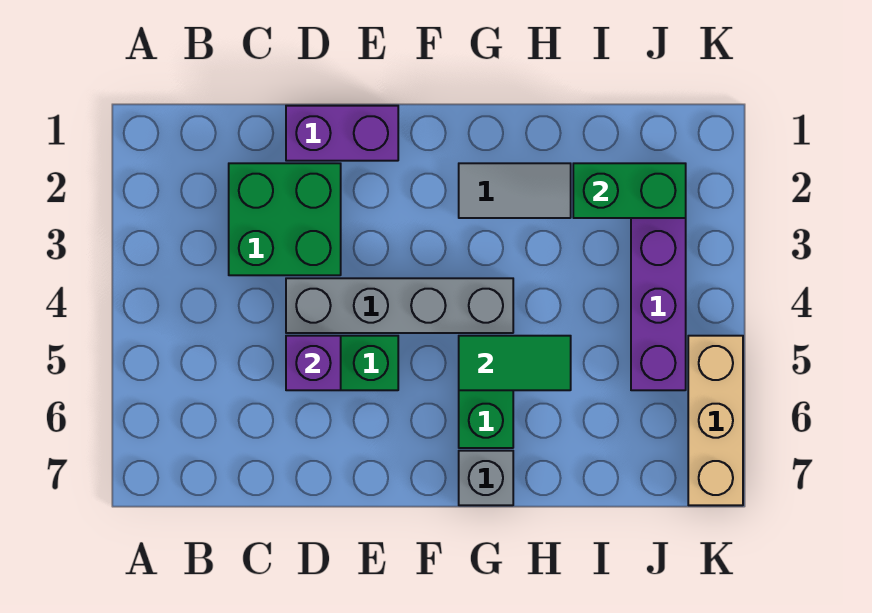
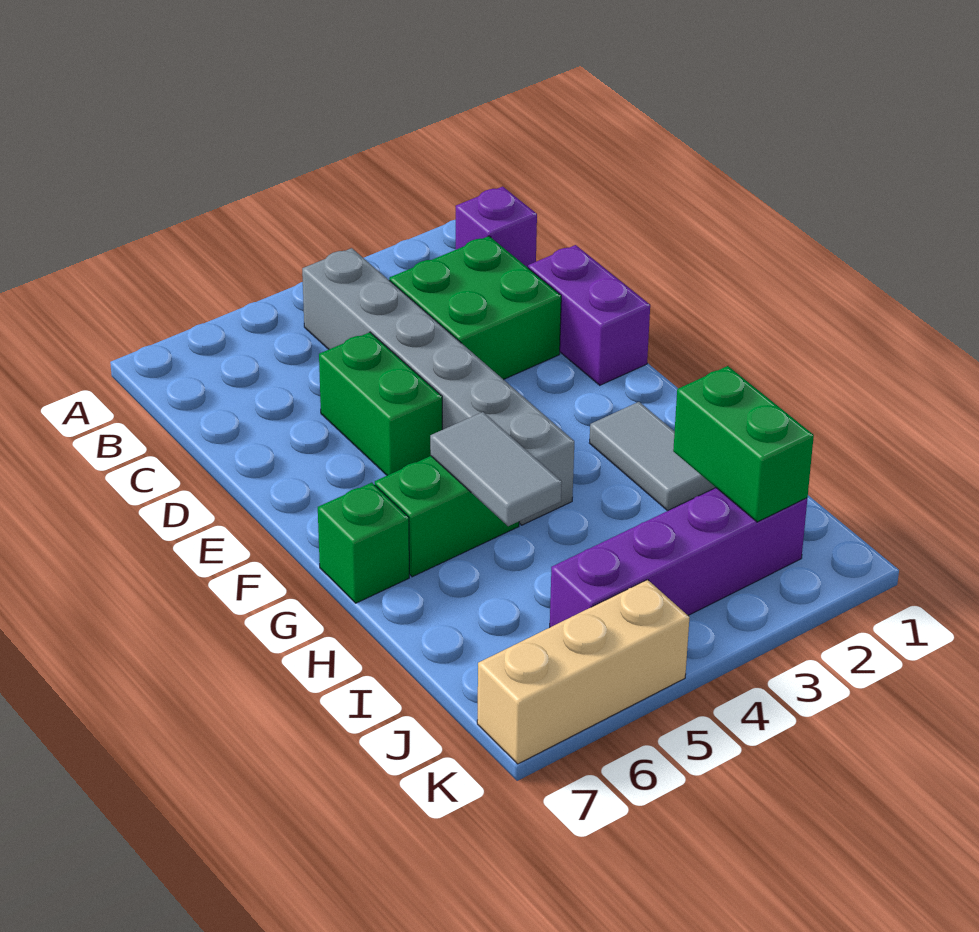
grey 1x4 brick [286,278,513,333] -> grey 1x6 brick [302,248,574,525]
purple 1x1 brick [286,336,341,390] -> purple 1x1 brick moved to [456,187,537,268]
green 1x2 tile [459,336,571,390] -> grey 1x2 tile [430,412,562,526]
grey 1x1 brick [459,451,513,505] -> green 1x1 brick [318,483,409,603]

